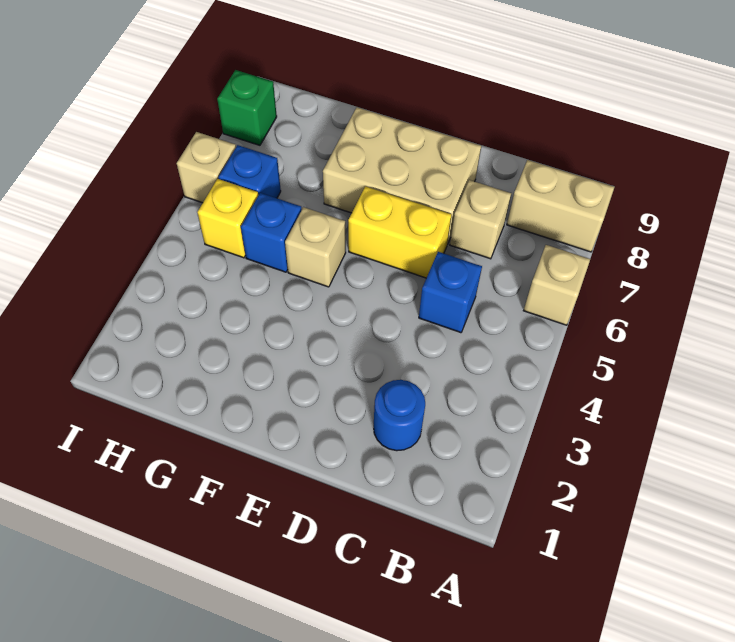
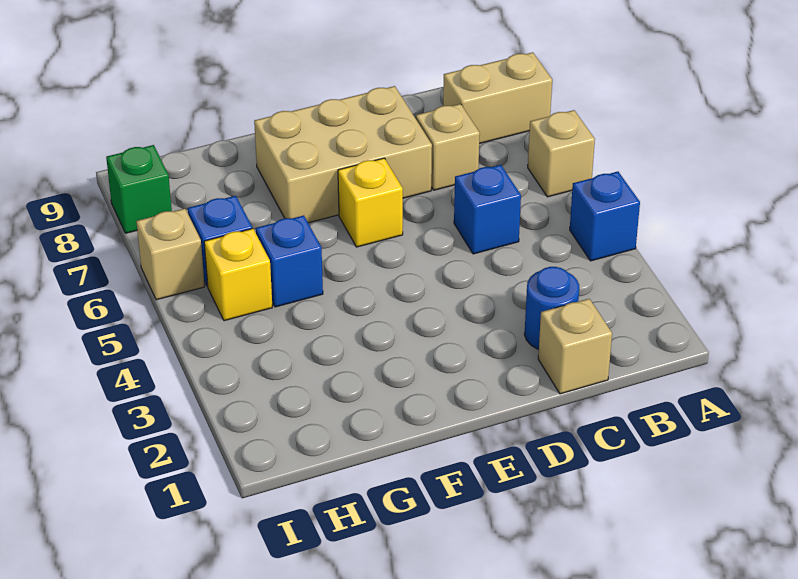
none -> blue 1x1 brick [570,172,640,261]
yellow 1x2 brick [348,186,452,278] -> yellow 1x1 brick [338,158,403,247]
tan 1x1 brick [285,207,346,287] -> tan 1x1 brick moved to [538,299,612,394]

